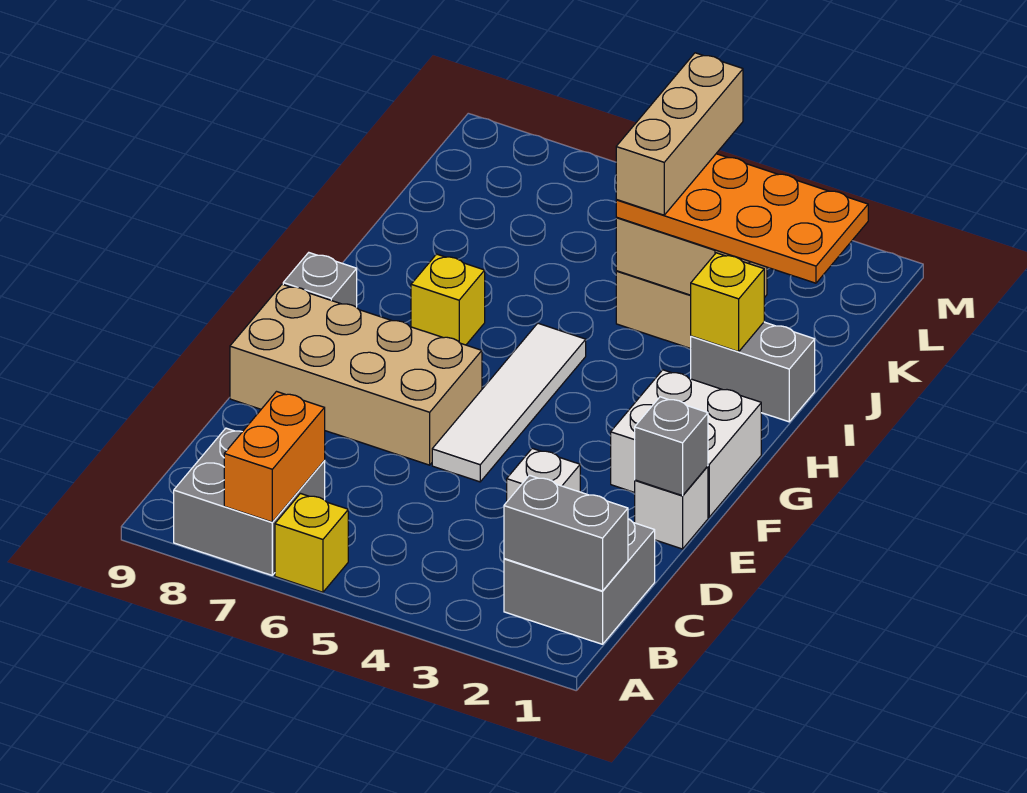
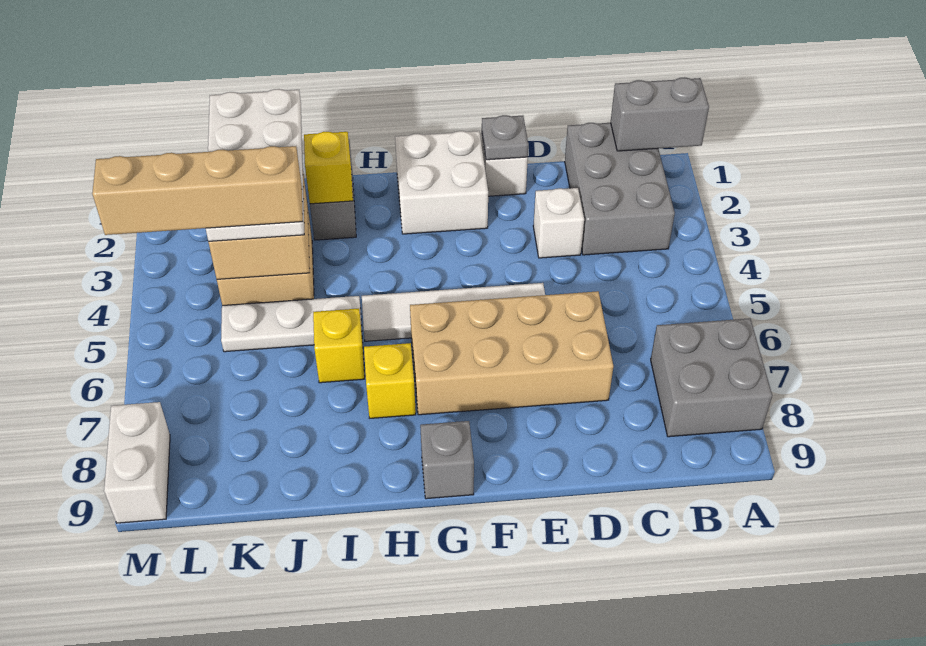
yellow 1x1 brick [275,493,348,592] -> yellow 1x1 brick moved to [313,309,365,383]
orange 1x2 brick [224,392,325,522] -> none
grey 2x2 brick [504,519,655,644] -> grey 2x3 brick [565,123,675,255]
grey 1x2 brick [504,475,628,591] -> grey 1x2 brick turned to [611,77,709,151]
grey 1x1 brick [635,397,708,496] -> grey 1x1 plate [482,115,528,160]
tan 2x4 brick [230,284,482,465] -> tan 2x4 brick turned to [410,291,613,415]
none -> white 1x3 plate [221,296,362,352]
orange 2x4 plate [616,154,868,283] -> white 2x4 plate [206,89,304,241]
tan 1x3 brick [616,53,743,215] -> tan 1x4 brick [92,146,303,235]
none -> white 1x2 brick [104,402,170,523]

